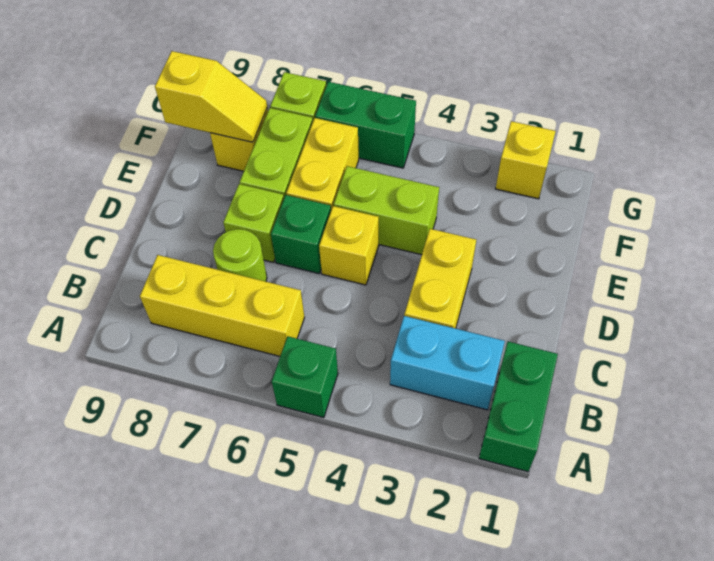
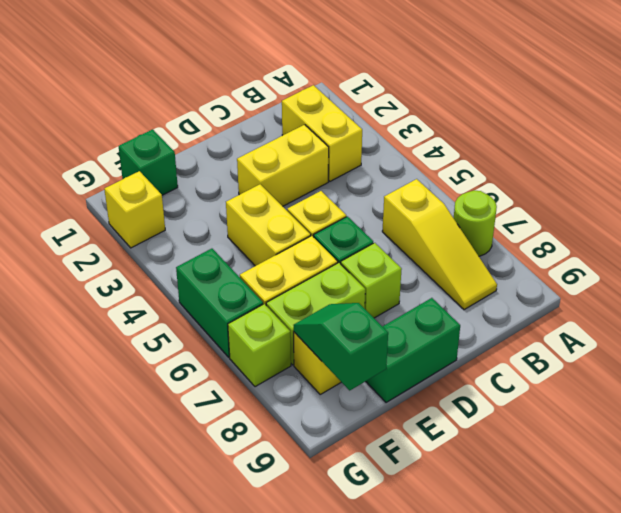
green 1x2 brick [479,342,558,472] -> green 1x2 brick moved to [366,298,460,403]
green 1x1 brick [272,336,338,418] -> green 1x1 brick moved to [119,129,178,195]
cyan 1x2 brick [390,316,505,410] -> yellow 1x2 brick [282,85,362,181]
yellow 1x3 brick [140,255,304,356] -> yellow 1x3 slope [382,179,497,310]
lime 1x1 round brick [213,229,267,281] -> lime 1x1 round brick moved to [454,190,497,256]
lime 1x2 brick [334,166,439,255] -> yellow 1x2 brick [226,184,311,266]
yellow 1x2 slope [155,51,267,142] -> green 1x2 slope [294,303,388,390]

